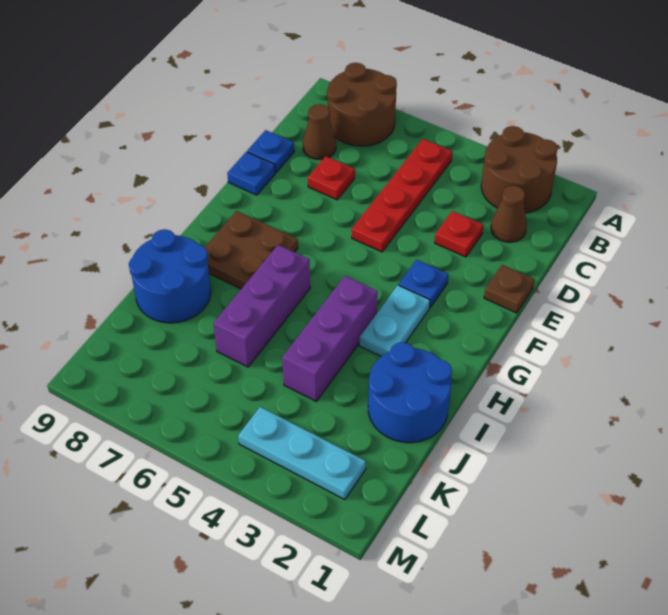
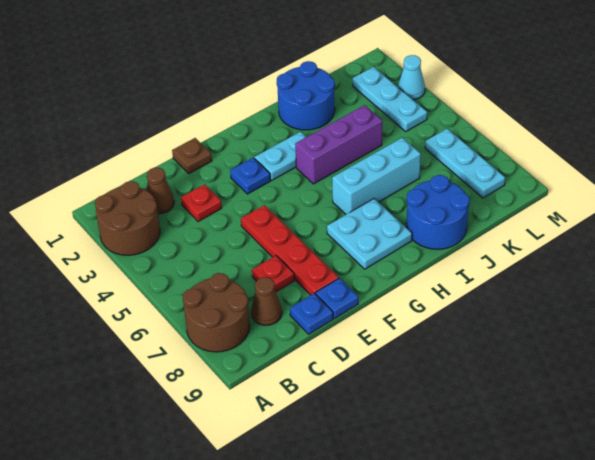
red 1x4 plate [352,139,452,252] -> red 1x4 plate turned to [241,205,339,295]
brown 2x2 plate [205,211,298,289] -> cyan 2x2 plate [327,199,412,269]
purple 1x3 brick [213,245,310,367] -> cyan 1x3 brick [332,138,421,214]
none -> cyan 1x3 plate [425,129,505,198]
none -> cyan 1x1 cone [398,55,425,100]

